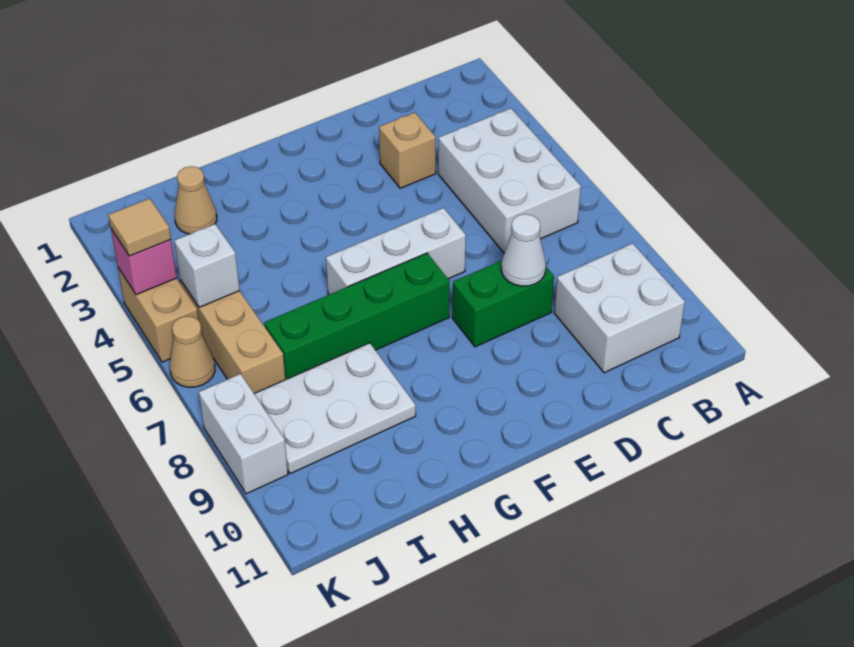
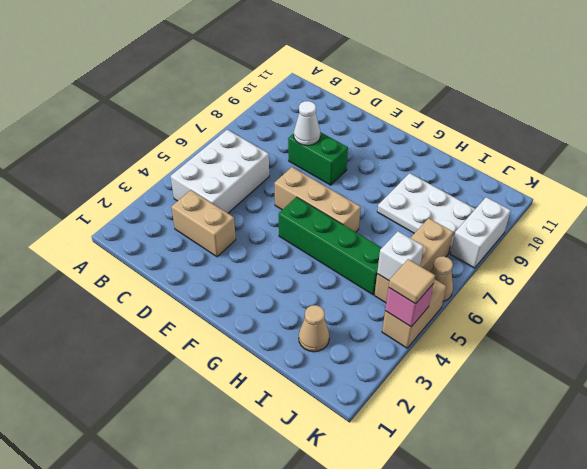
white 2x2 brick [554,243,685,373] -> none
tan 1x1 brick [379,113,436,188] -> tan 1x2 brick [171,190,236,257]
white 1x3 brick [326,208,466,295] -> tan 1x3 brick [274,167,361,232]
green 1x4 brick [264,253,450,380] -> green 1x4 brick moved to [279,197,382,295]

